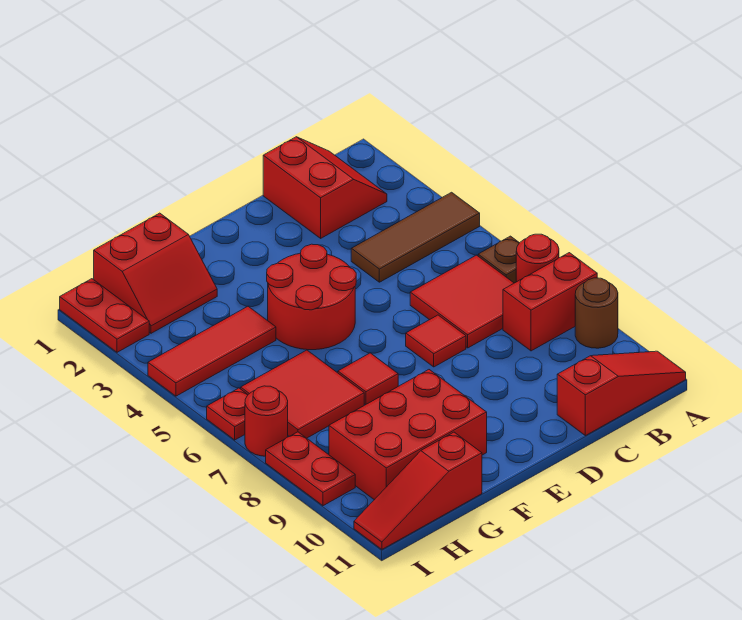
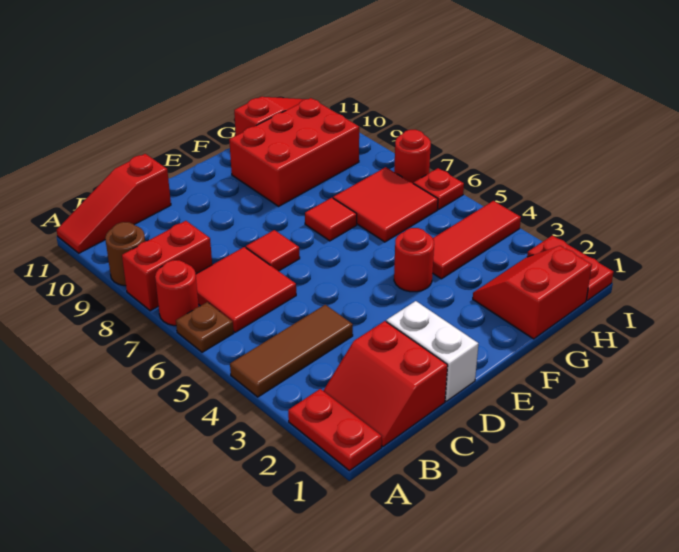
none -> white 1x2 brick [386,301,478,401]
red 2x2 round brick [267,244,356,350] -> red 1x1 round brick [394,228,434,292]
red 1x2 plate [266,432,355,506] -> red 1x2 plate moved to [288,389,382,471]

